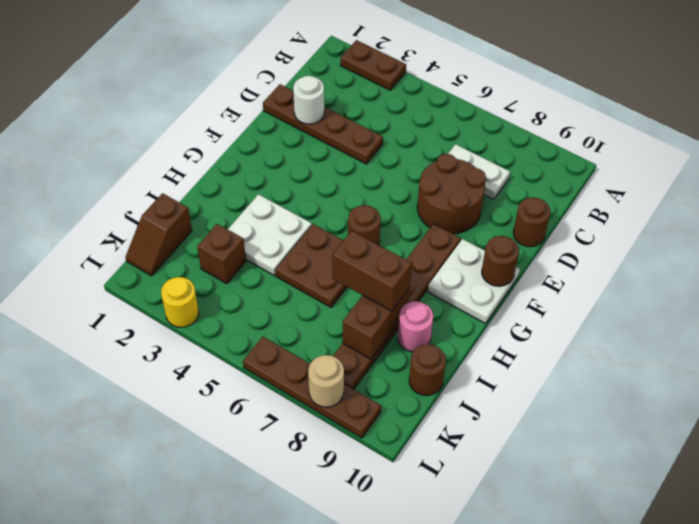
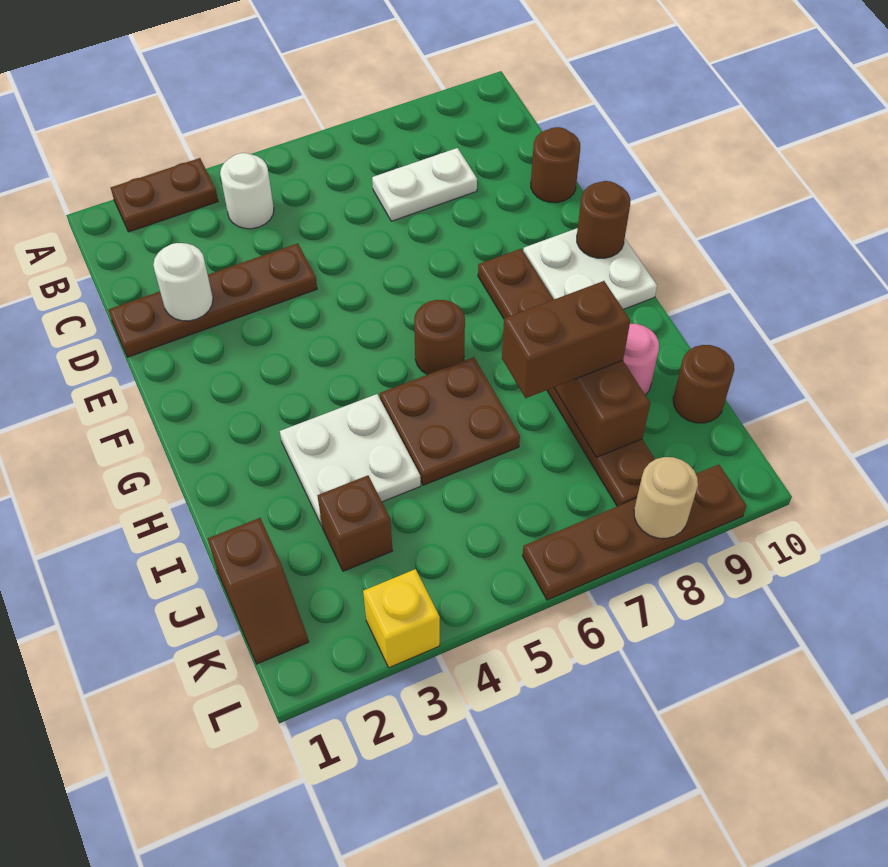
none -> white 1x1 round brick [220,153,274,229]
brown 2x2 round brick [417,154,486,234] -> none
yellow 1x1 round brick [161,277,199,327] -> yellow 1x1 brick [363,569,440,668]

